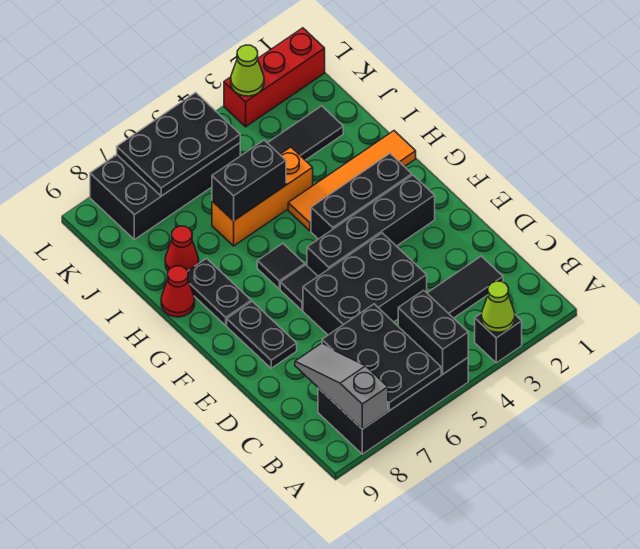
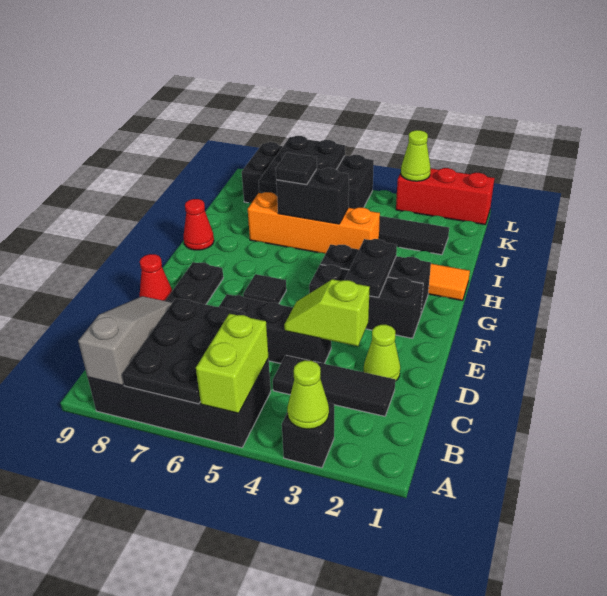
black 1x2 brick [398,290,468,374] -> lime 1x2 brick [196,314,269,413]
none -> lime 1x1 cone [364,325,400,381]
none -> lime 1x2 slope [284,279,370,346]
black 2x3 brick [303,233,427,335] -> black 1x3 brick [219,294,331,364]
black 1x4 brick [307,175,435,276] -> black 1x3 brick [309,264,423,338]
black 1x1 tile [257,244,305,289] -> black 1x1 tile moved to [276,153,317,185]
black 1x2 plate [188,258,251,325] -> black 1x2 plate moved to [345,239,397,298]
orange 1x3 brick [212,147,313,246] -> orange 1x4 brick [248,192,380,254]
red 1x1 cone [165,226,199,271] -> red 1x1 cone moved to [140,254,172,301]
black 2x3 plate [117,93,240,196] -> black 2x3 plate turned to [258,136,345,195]

